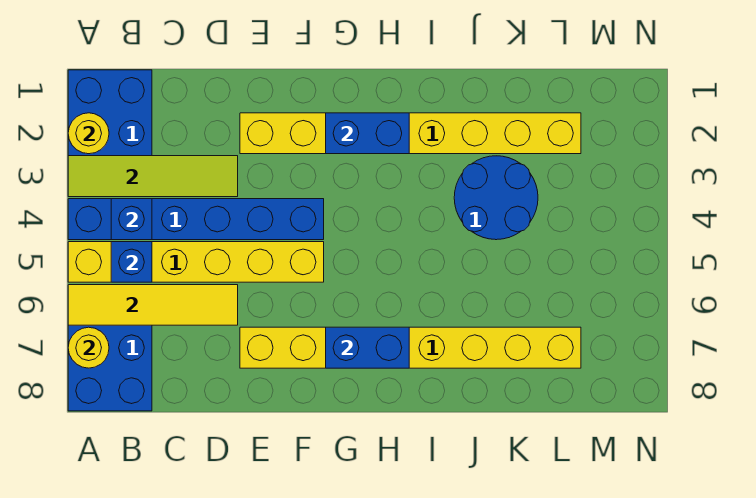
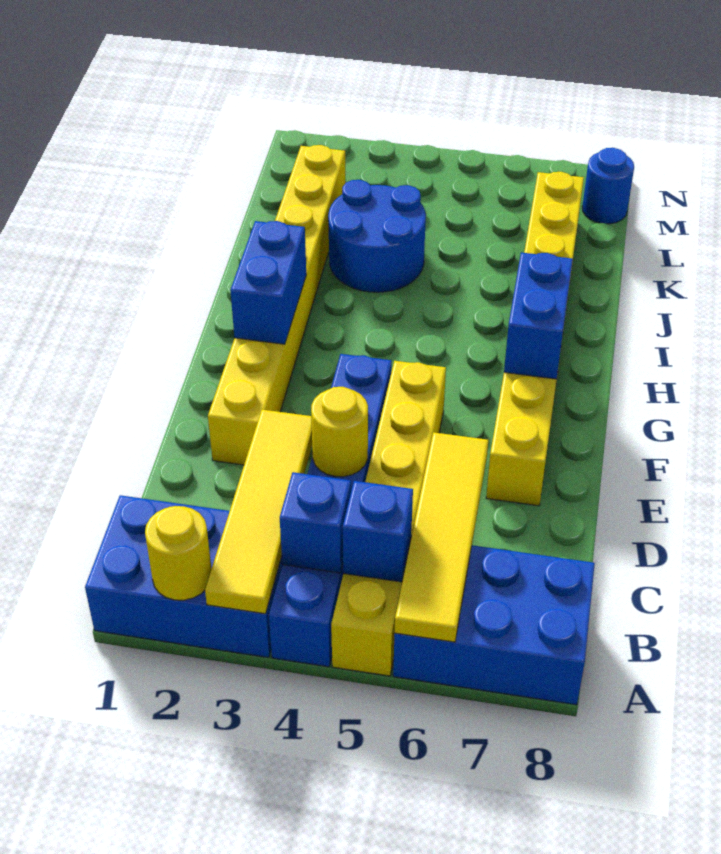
lime 1x4 tile [68,156,238,197] -> yellow 1x4 tile [205,410,312,614]
yellow 1x1 round brick [68,327,109,368] -> yellow 1x1 round brick moved to [311,387,368,477]
none -> blue 1x1 round brick [582,148,634,224]

